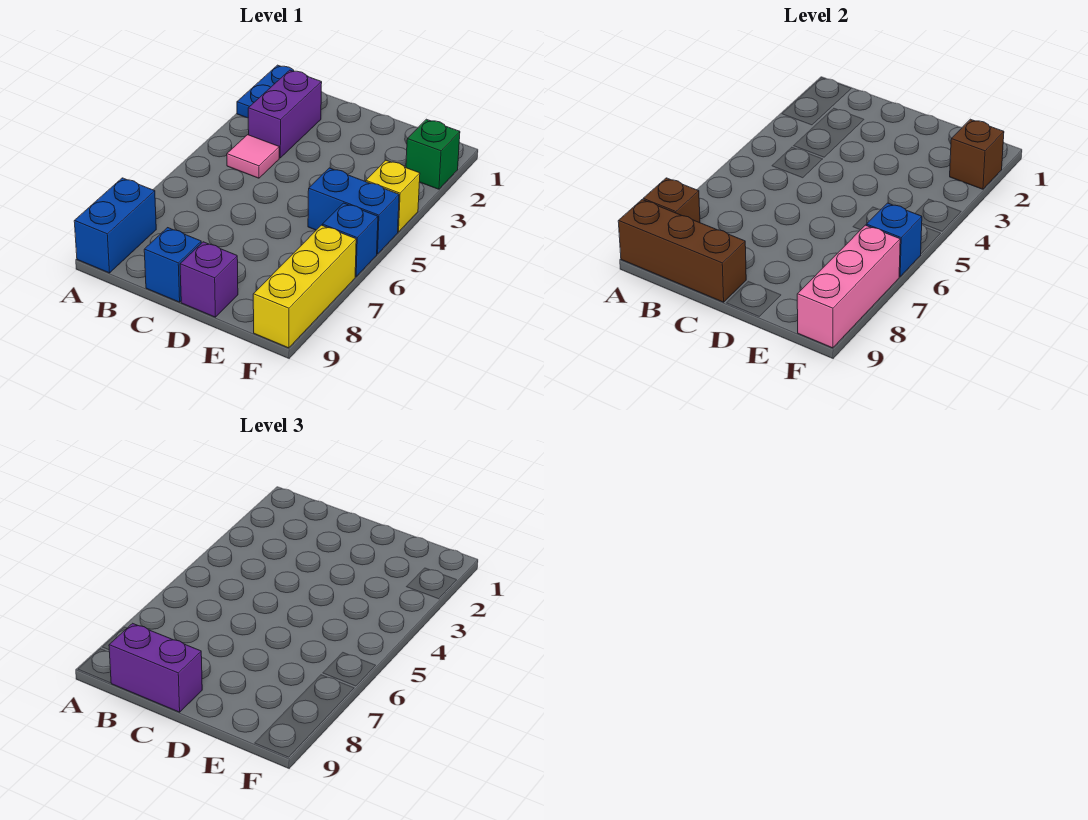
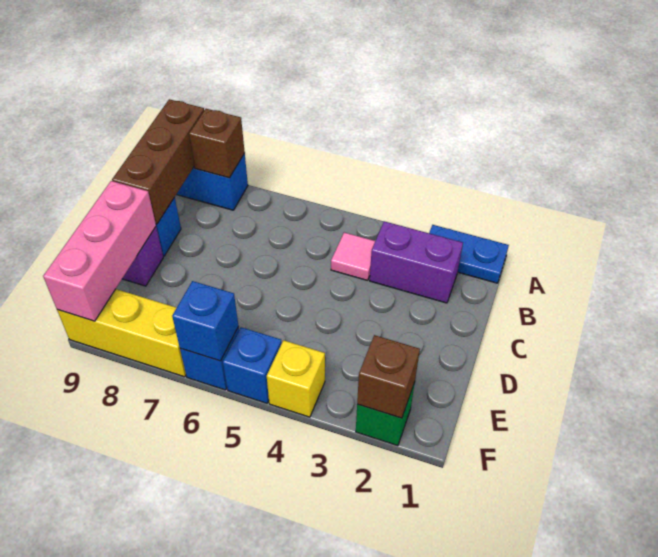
purple 1x2 brick [109,623,202,712] -> none
blue 1x2 brick [308,168,399,254] -> blue 1x1 brick [223,327,282,403]
pink 1x3 brick [797,225,900,348] -> pink 1x3 brick turned to [43,181,156,321]

